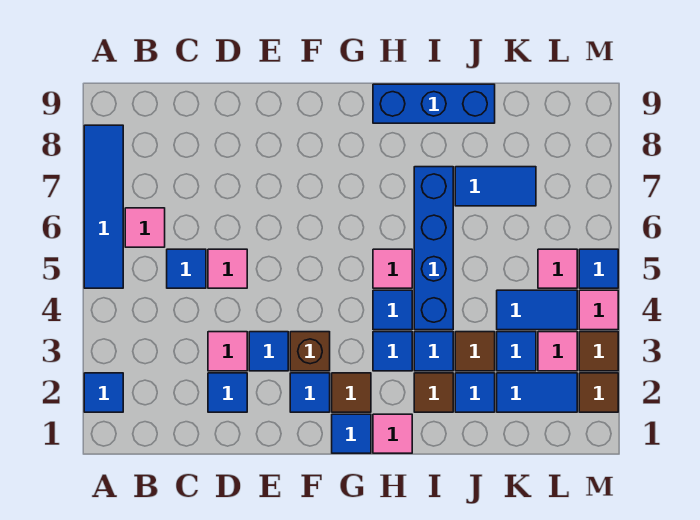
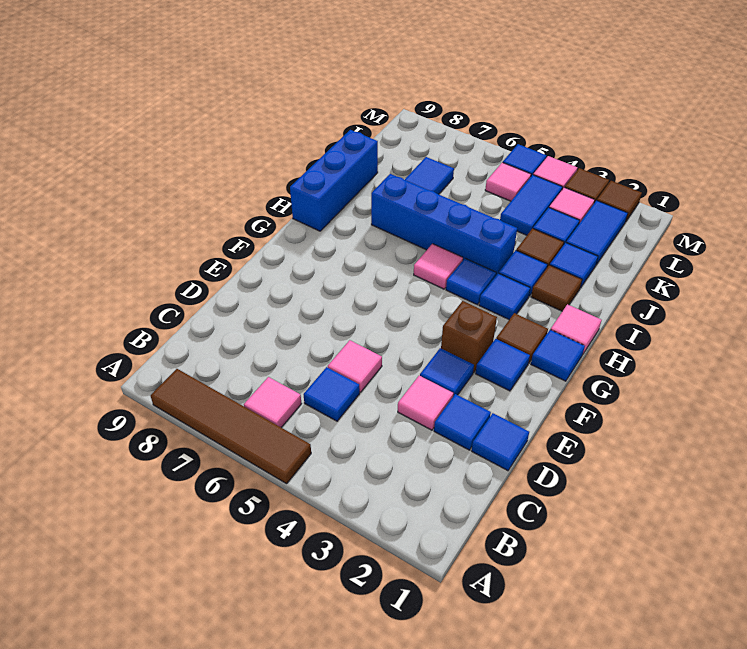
blue 1x1 tile [84,373,123,412] -> blue 1x1 tile moved to [471,413,529,471]
blue 1x4 tile [84,125,123,288] -> brown 1x4 tile [151,369,311,484]

